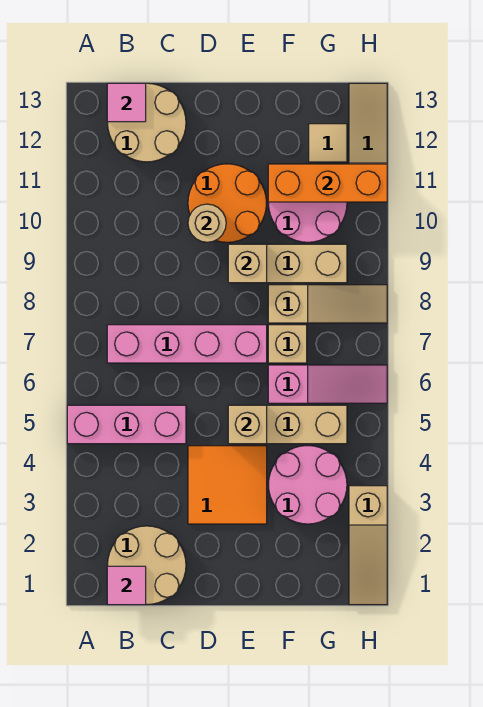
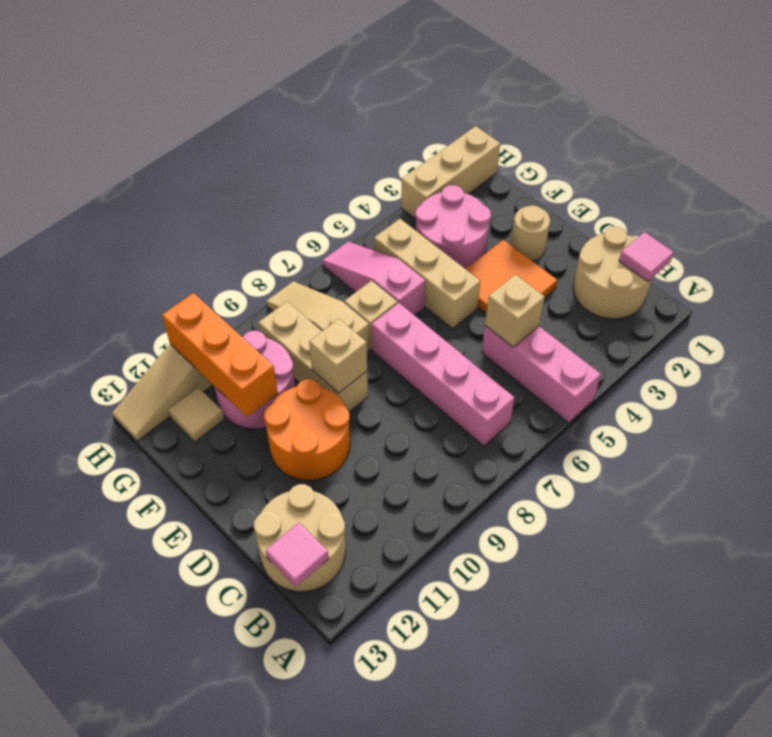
tan 1x1 round brick [188,204,226,242] -> tan 1x1 round brick moved to [511,206,550,261]
tan 1x1 brick [228,405,267,444] -> tan 1x1 brick moved to [485,274,545,347]
tan 1x3 slope [349,486,387,605] -> tan 1x3 brick [401,126,500,219]

